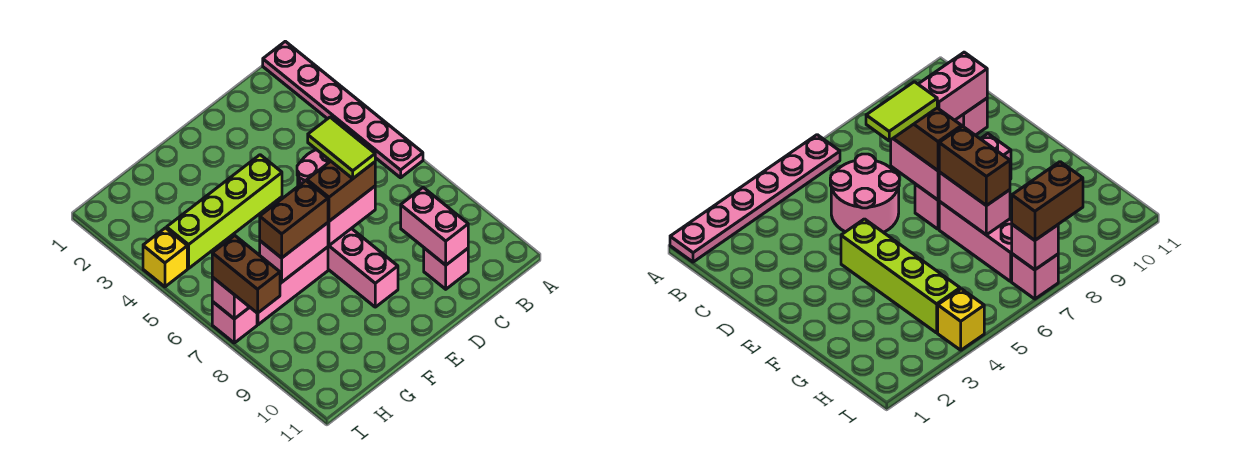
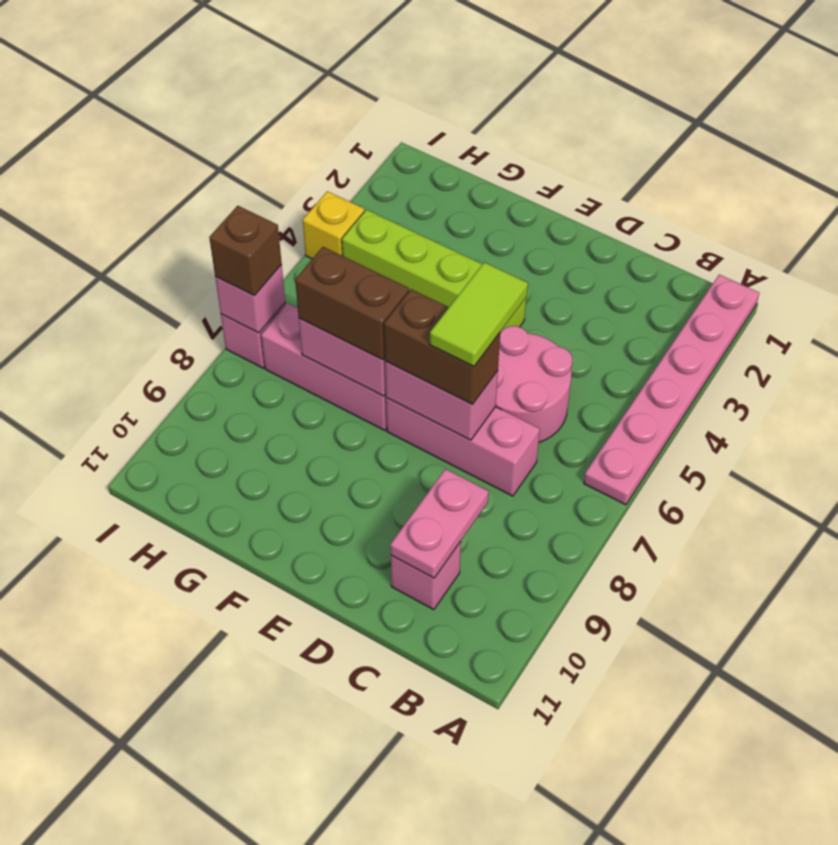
pink 1x2 brick [401,188,468,265] -> pink 1x2 plate [390,469,489,578]
pink 1x3 brick [328,228,398,307] -> pink 1x3 brick turned to [386,398,540,496]
brown 1x2 brick [212,236,280,313] -> brown 1x1 brick [209,206,282,295]

